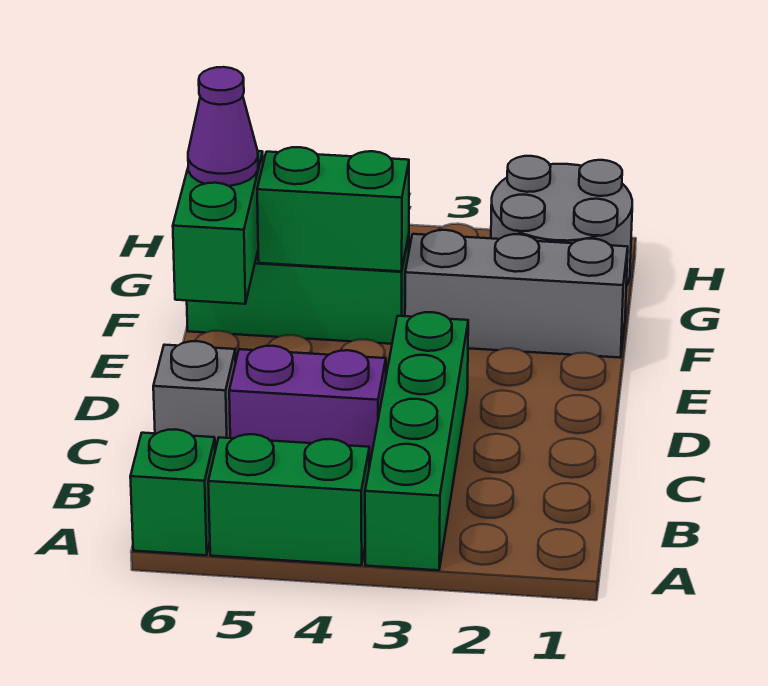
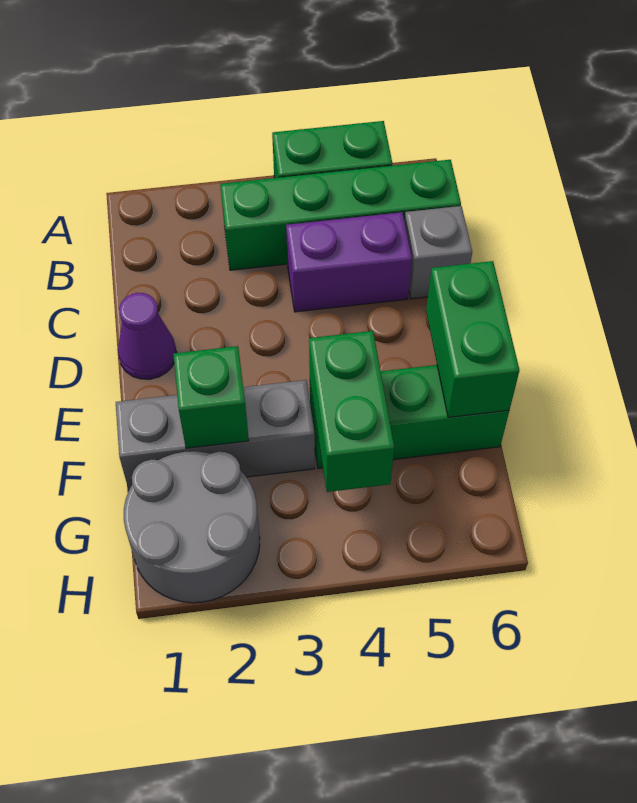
green 1x4 brick [365,312,468,570] -> green 1x4 brick turned to [220,160,461,270]
green 1x1 brick [130,429,215,555] -> green 1x1 brick moved to [173,346,249,448]
green 1x2 brick [257,147,409,271] -> green 1x2 brick turned to [309,331,394,492]
purple 1x1 cone [188,67,258,186] -> purple 1x1 cone moved to [118,293,177,379]

